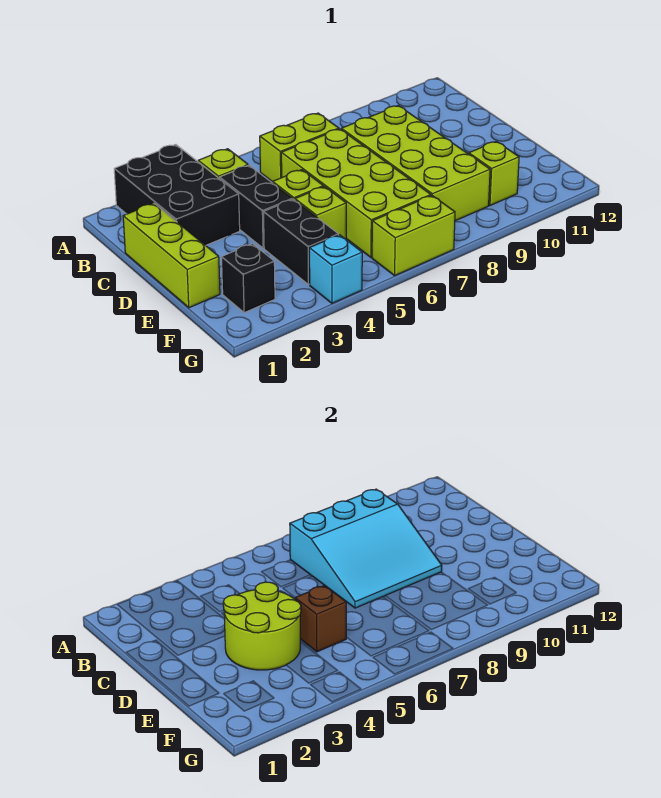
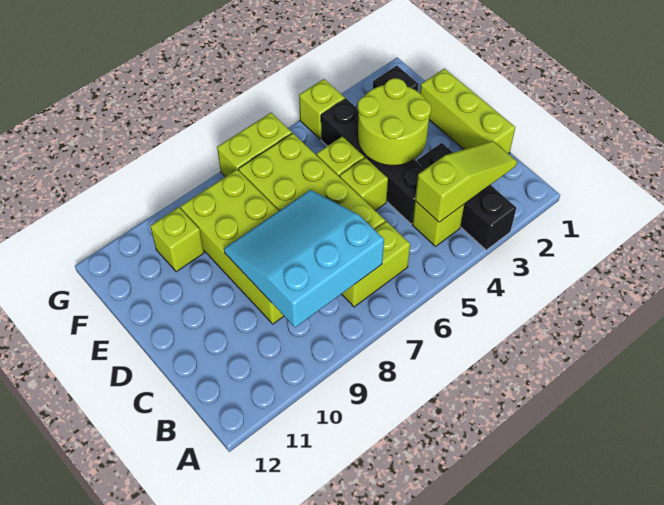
black 2x3 brick [114,145,240,245] -> black 1x3 brick [417,143,516,250]
none -> lime 1x3 slope [415,141,517,222]
brown 1x1 brick [295,585,346,652] -> none
cyan 1x1 brick [309,235,362,303] -> lime 1x1 brick [299,79,345,139]

